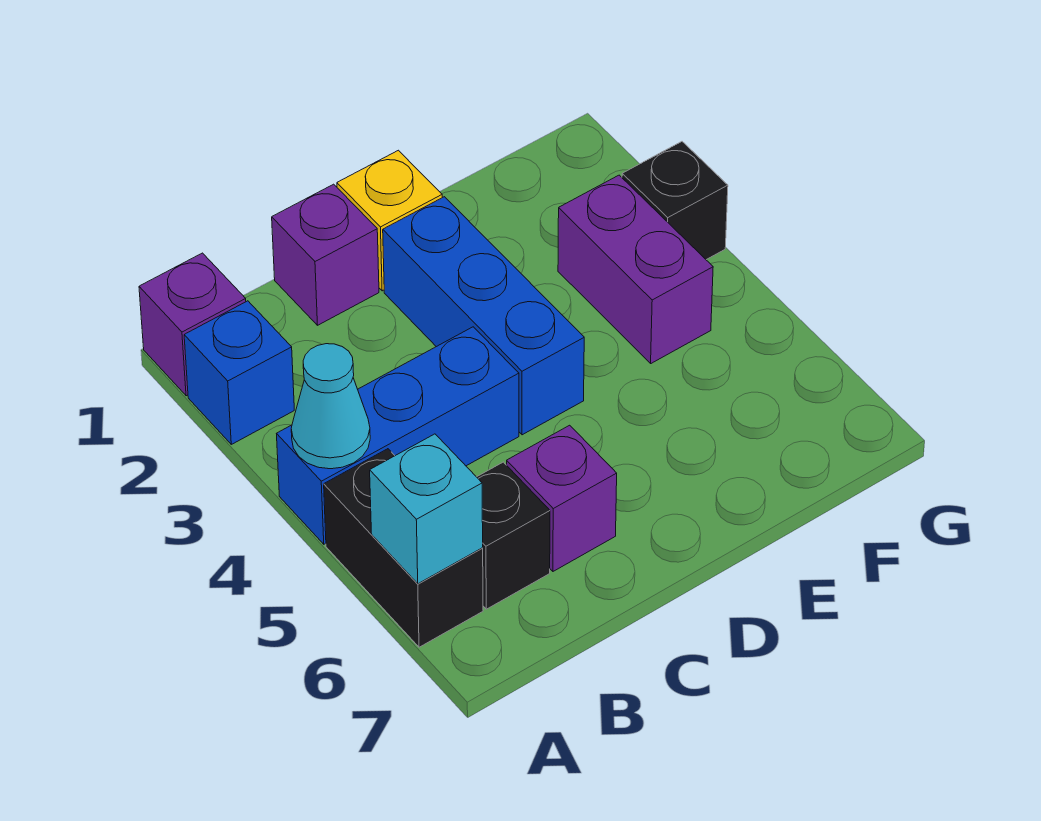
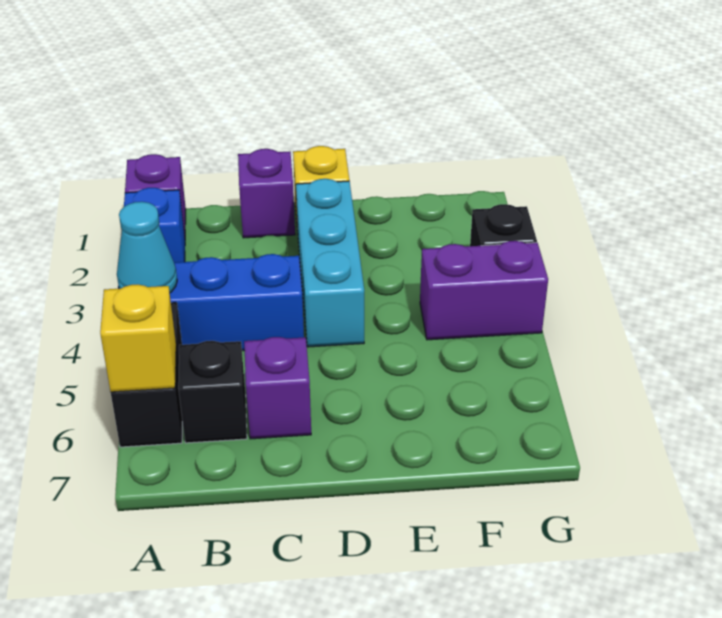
cyan 1x1 brick [370,434,483,584] -> yellow 1x1 brick [100,284,176,392]
blue 1x3 brick [383,197,584,435] -> cyan 1x3 brick [296,179,364,347]
purple 1x2 brick [558,175,713,363] -> purple 1x2 brick turned to [420,241,548,340]

